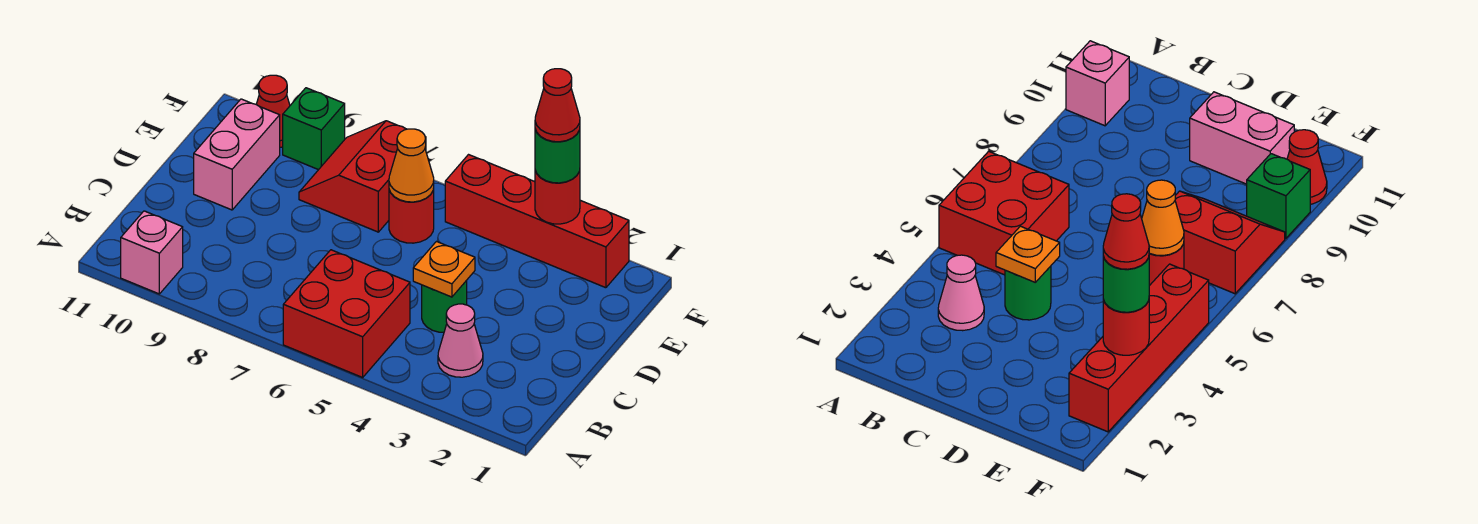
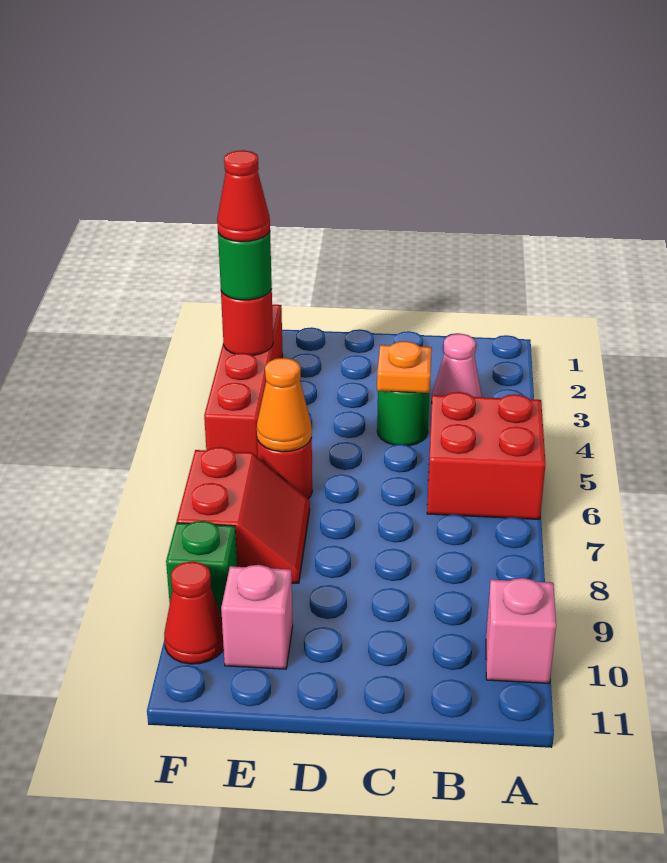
pink 1x2 brick [194,99,280,210] -> pink 1x1 brick [221,565,293,669]
red 2x2 slope [299,121,426,232] -> red 2x2 slope turned to [177,447,310,583]

